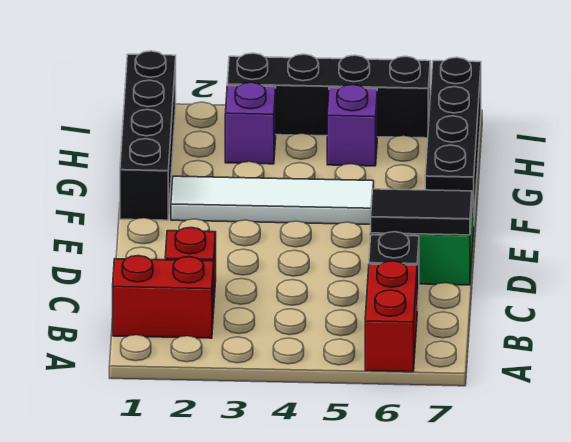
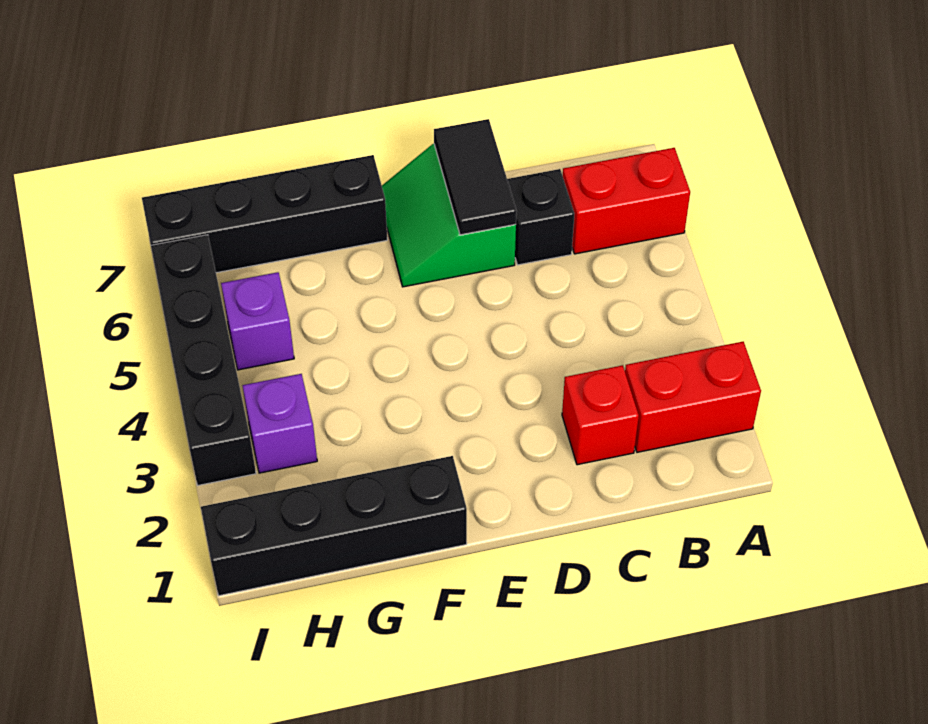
red 1x2 brick [113,256,214,338] -> red 1x2 brick turned to [625,342,761,452]
white 1x4 tile [171,176,374,224] -> none

